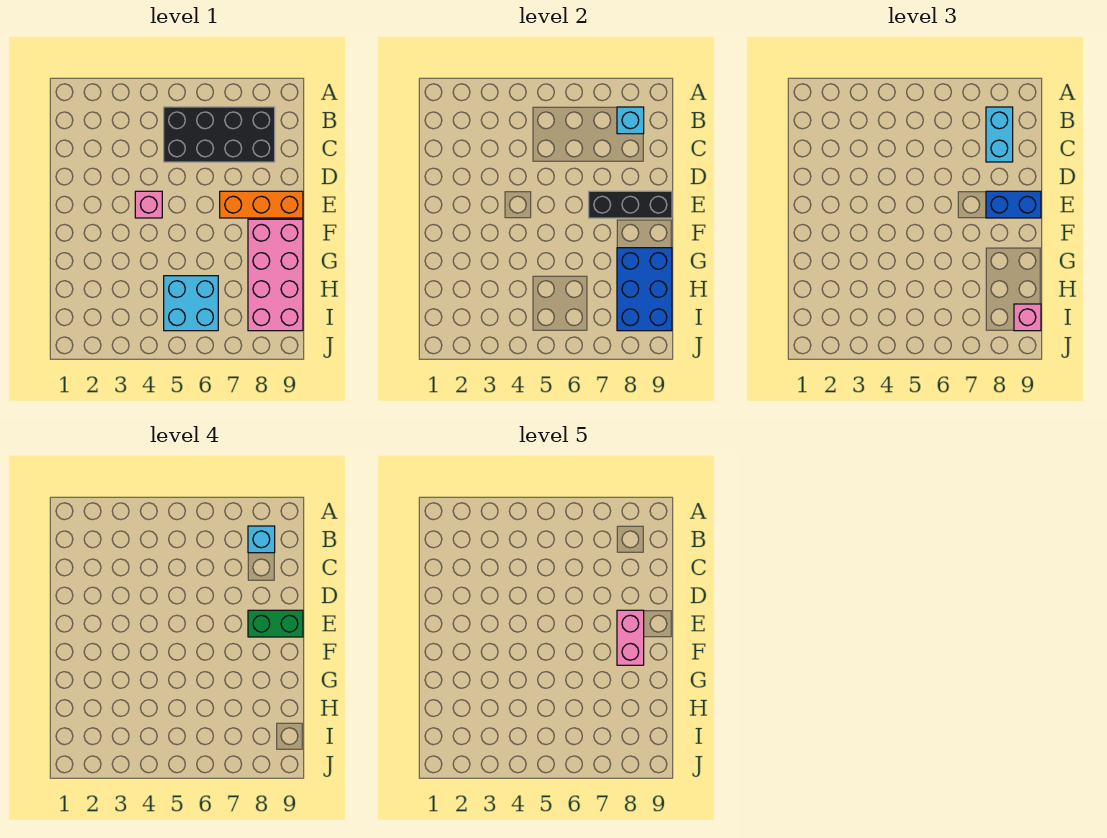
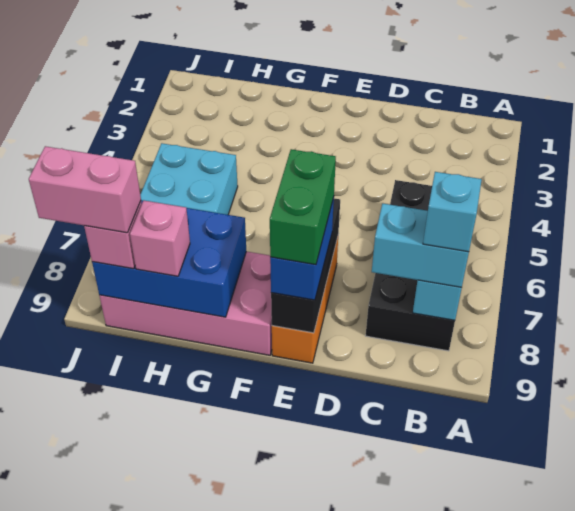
pink 1x1 brick [135,191,162,218] -> pink 1x1 brick moved to [130,200,190,276]
pink 1x2 brick [617,610,644,665] -> pink 1x2 brick moved to [29,146,141,233]

